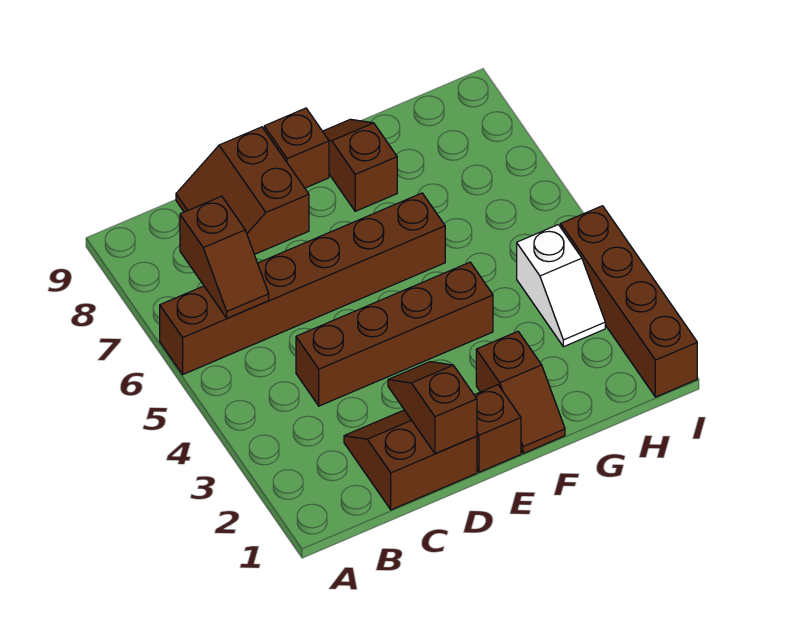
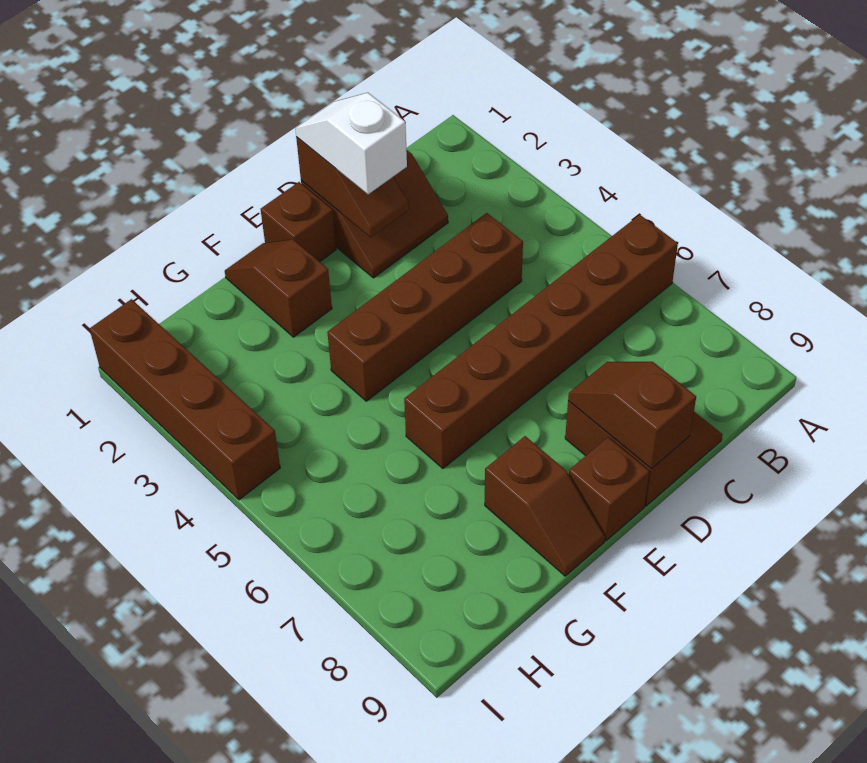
brown 1x2 slope [180,196,269,318] -> brown 1x2 slope moved to [568,362,696,469]
white 1x2 slope [517,225,605,347] -> white 1x2 slope moved to [295,93,407,194]

